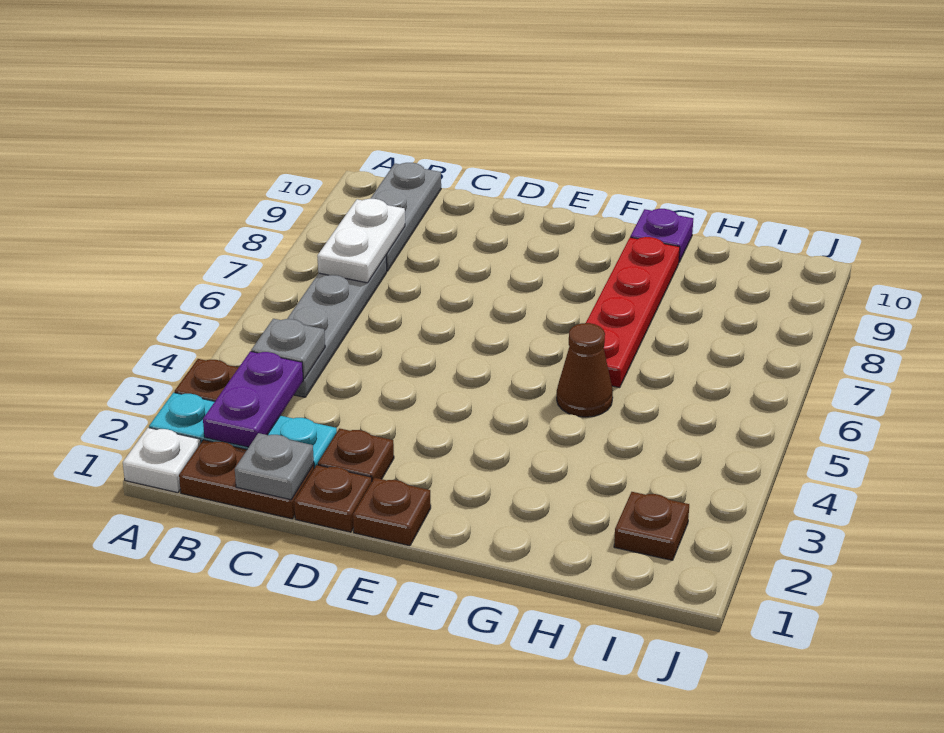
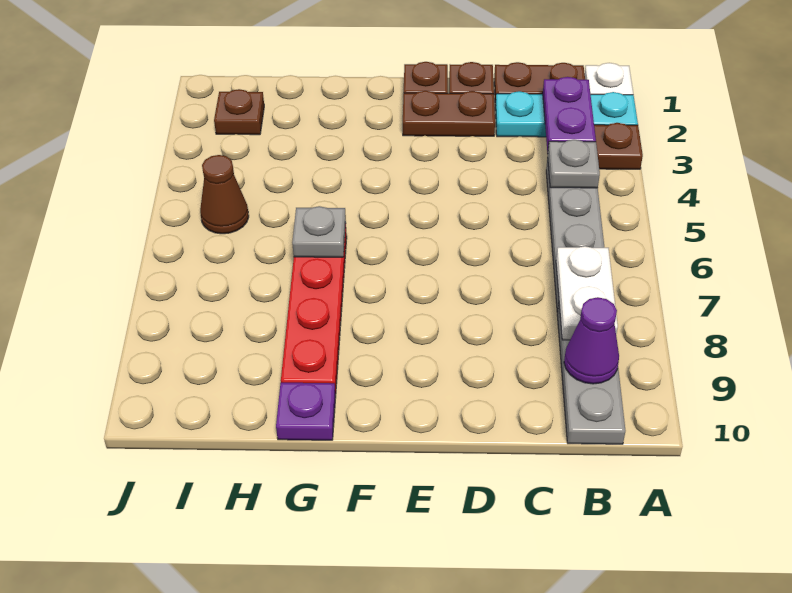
none -> purple 1x1 cone [564,297,619,384]
grey 1x1 plate [235,433,314,500] -> grey 1x1 plate moved to [292,206,346,257]
brown 1x1 plate [318,428,394,481] -> brown 1x2 plate [403,91,495,136]
brown 1x1 cone [557,323,613,417] -> brown 1x1 cone moved to [200,155,249,234]

